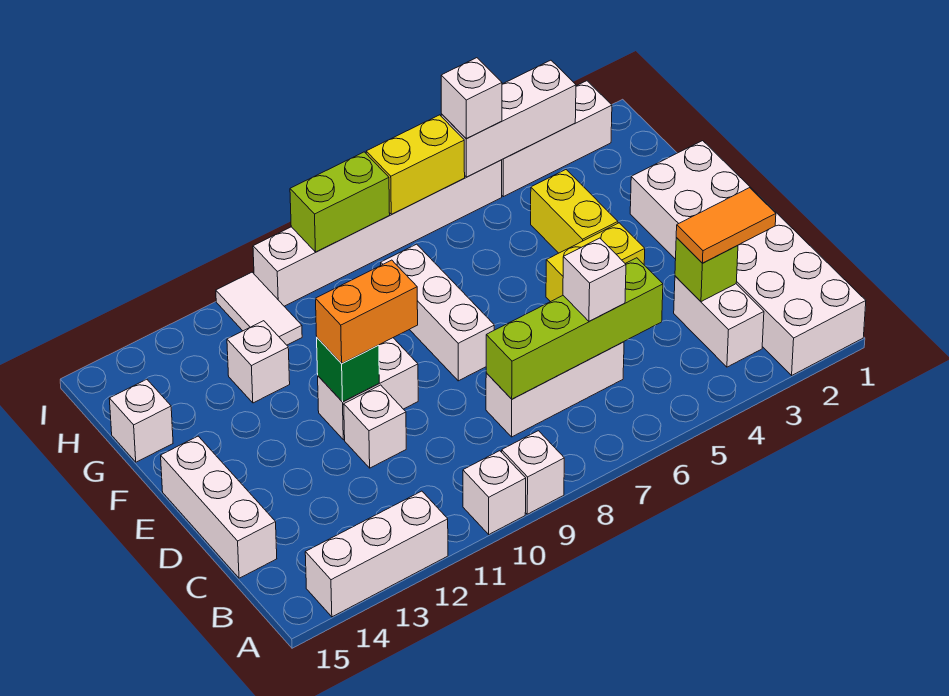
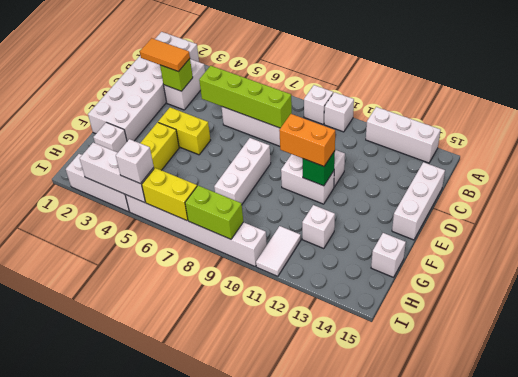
white 1x1 brick [563,238,626,321] -> white 1x1 brick moved to [93,122,127,152]

